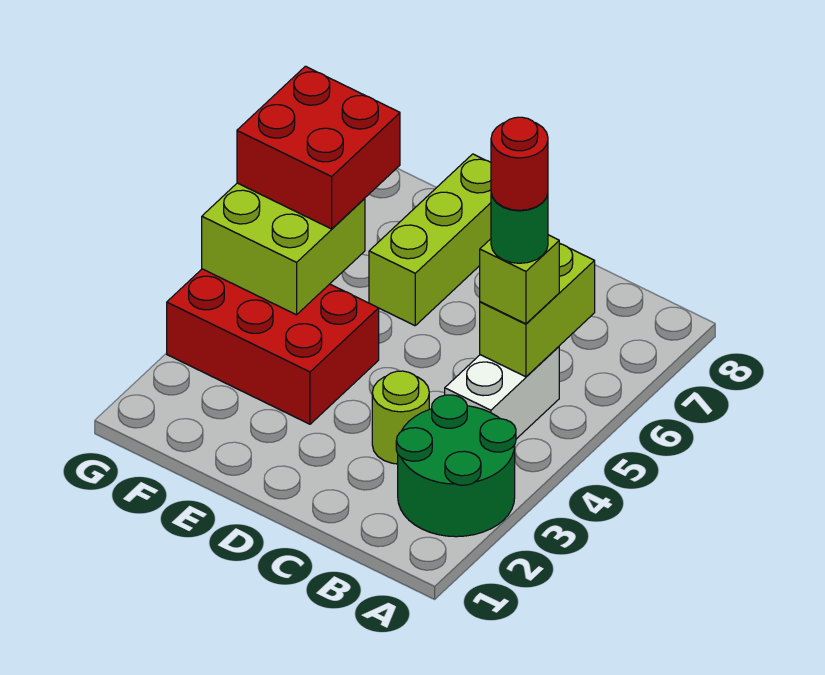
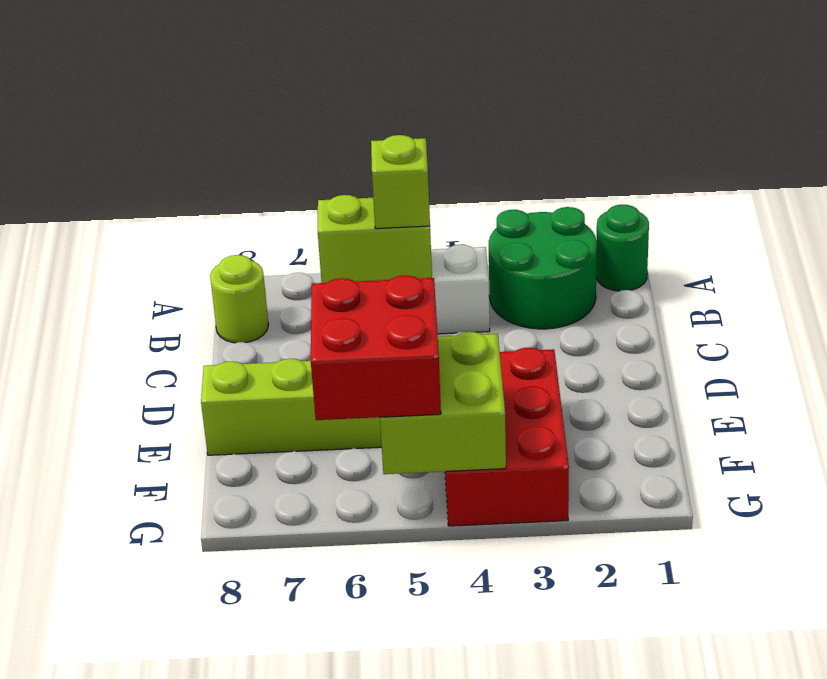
green 1x1 round brick [491,193,548,263] -> green 1x1 round brick moved to [596,204,649,291]
red 1x1 round brick [491,117,548,210] -> none
lime 1x1 round brick [372,371,429,464] -> lime 1x1 round brick moved to [210,255,269,343]

